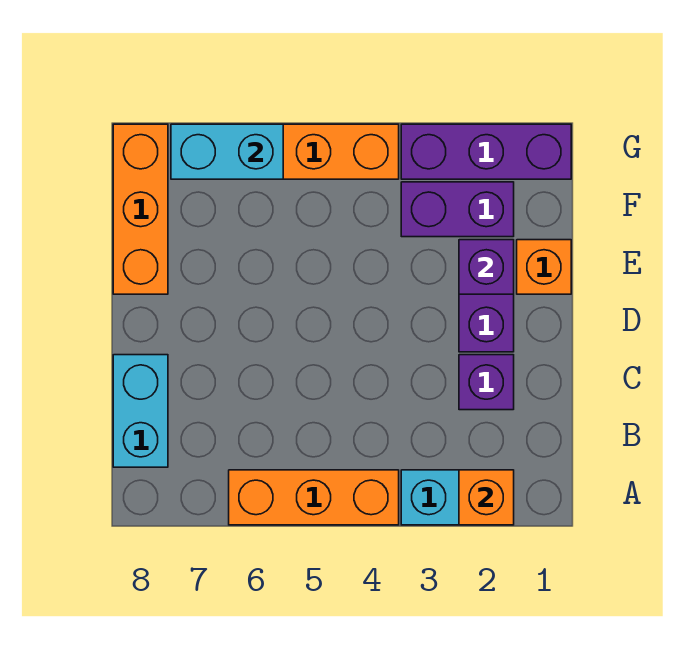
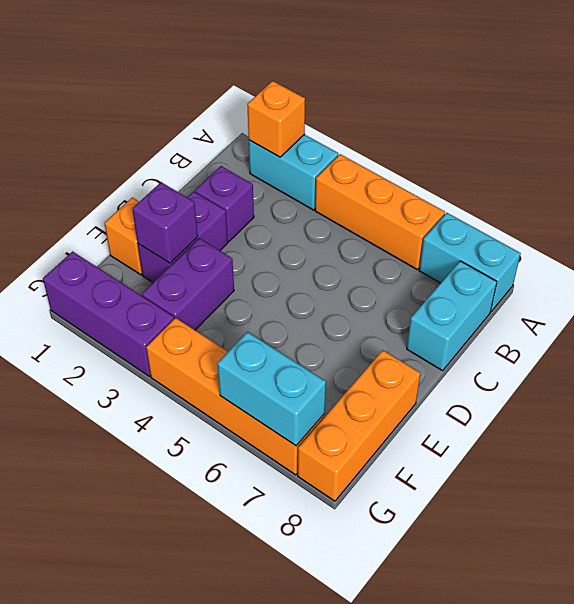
none -> cyan 1x2 brick [419,213,521,312]
purple 1x2 brick [401,182,514,237] -> purple 1x2 brick turned to [142,238,234,330]

